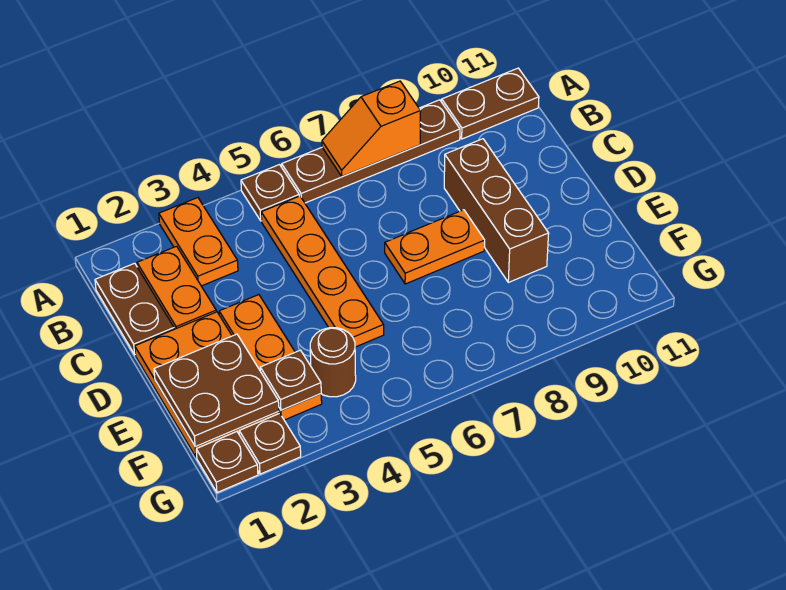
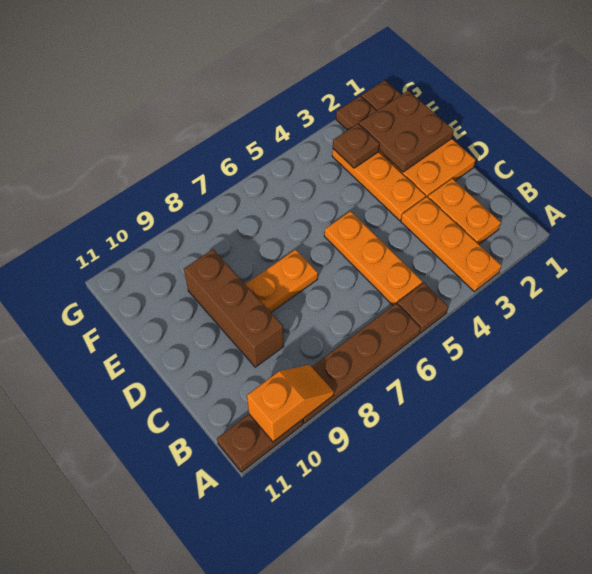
orange 1x2 plate [159,198,238,286] -> orange 1x3 plate [401,197,501,291]
orange 1x2 slope [322,81,421,177] -> orange 1x2 slope moved to [247,365,334,442]
brown 1x2 plate [95,263,174,354] -> none
orange 1x4 plate [261,196,384,347] -> orange 1x3 plate [324,211,422,305]
brown 1x1 round brick [310,328,356,397] -> none

